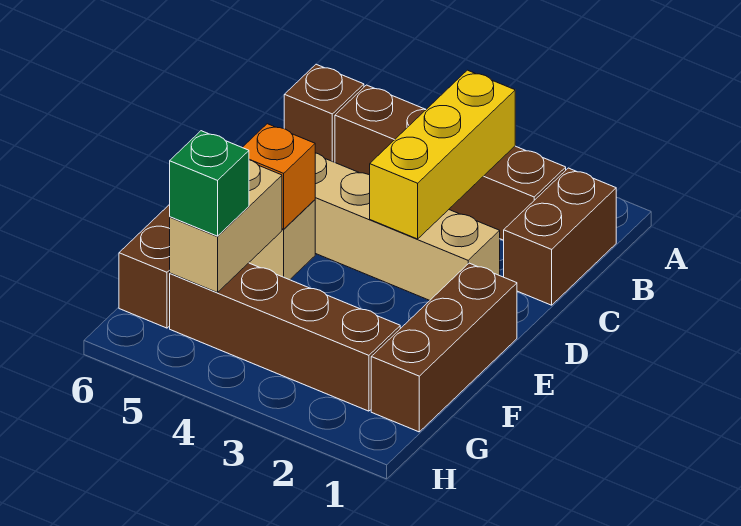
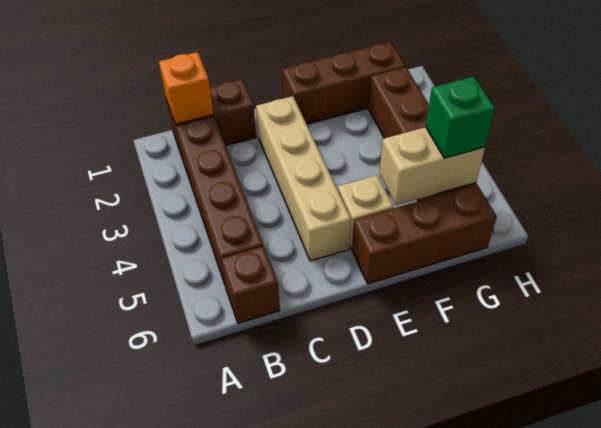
yellow 1x3 brick [370,70,515,239] -> none
orange 1x1 brick [242,124,315,229] -> orange 1x1 brick moved to [159,52,214,125]

